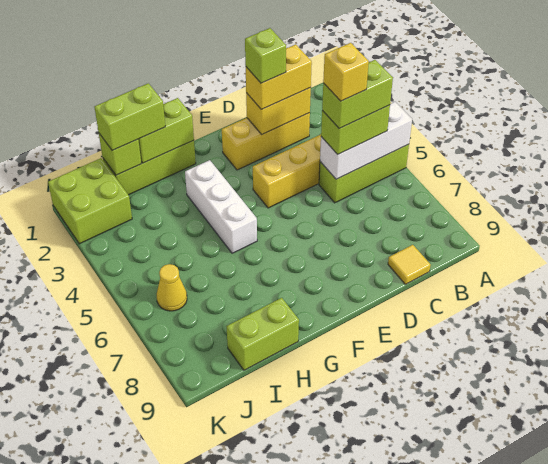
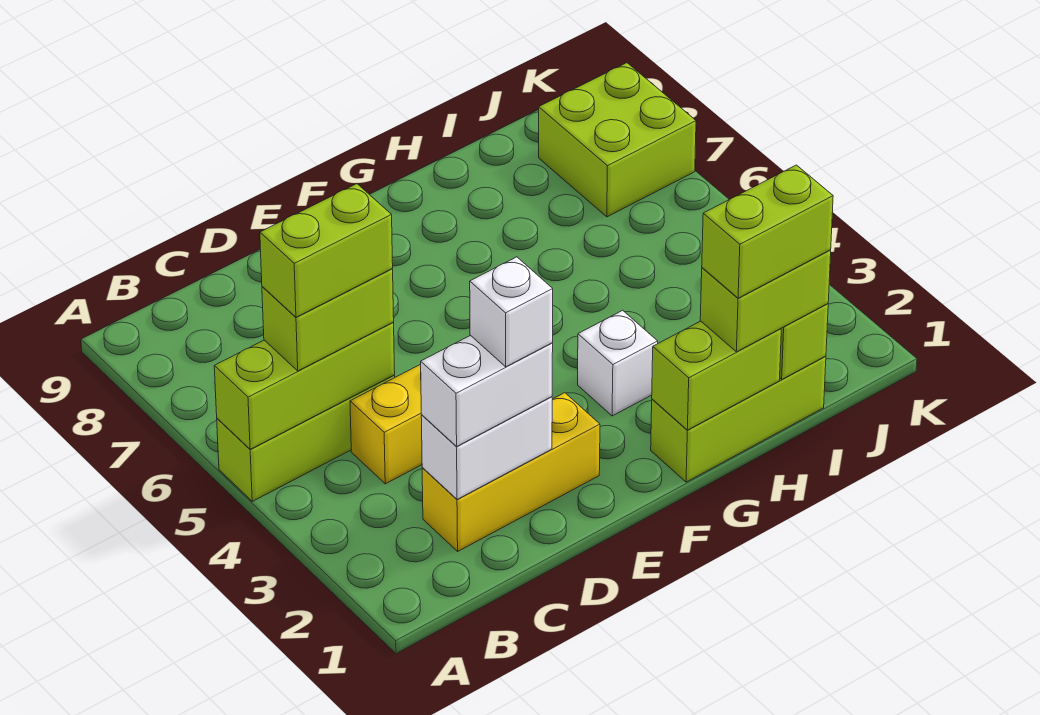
white 1x3 brick [320,102,412,179] -> lime 1x3 brick [214,323,395,449]
yellow 1x2 brick [246,88,311,135] -> white 1x2 brick [421,397,552,499]
yellow 1x2 brick [246,44,312,109] -> white 1x2 brick [421,335,553,446]
yellow 1x1 brick [323,43,369,101] -> none
yellow 1x1 tile [388,245,431,284] -> none
lime 1x1 brick [245,28,286,83] -> white 1x1 brick [470,257,553,367]
white 1x3 brick [185,160,257,253] -> white 1x1 brick [578,310,658,416]
lime 1x2 brick [226,298,299,370] -> lime 1x2 brick moved to [702,165,833,298]
lime 2x2 brick [48,158,132,244] -> lime 2x2 brick moved to [539,63,696,217]
yellow 1x1 cone [157,264,187,311] -> none

